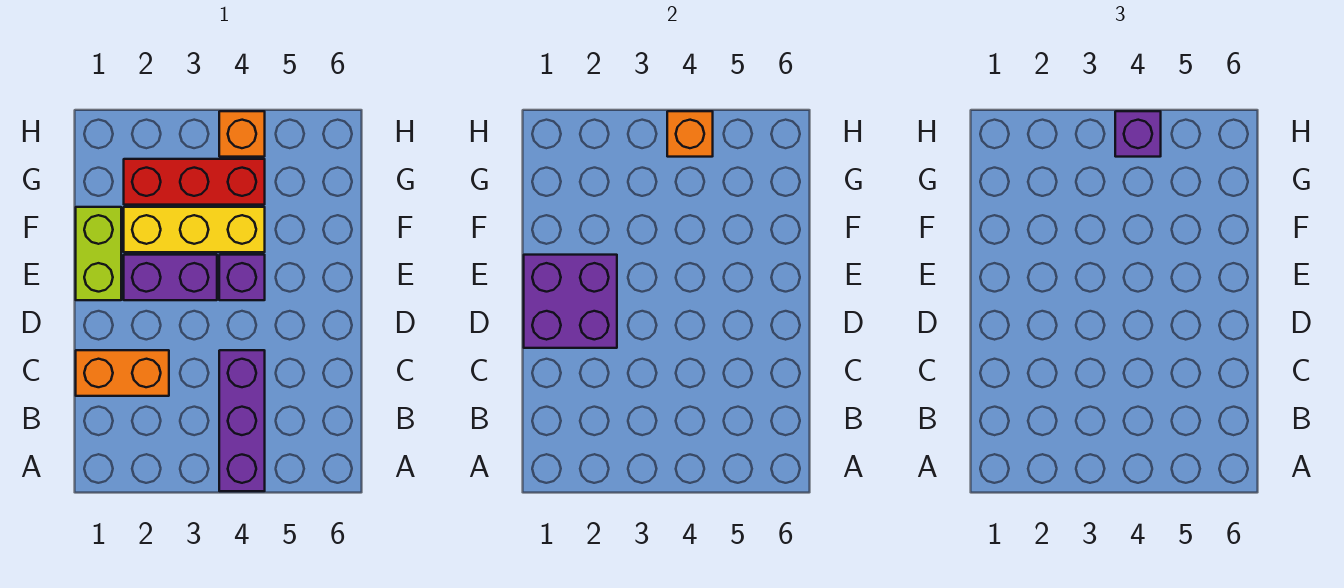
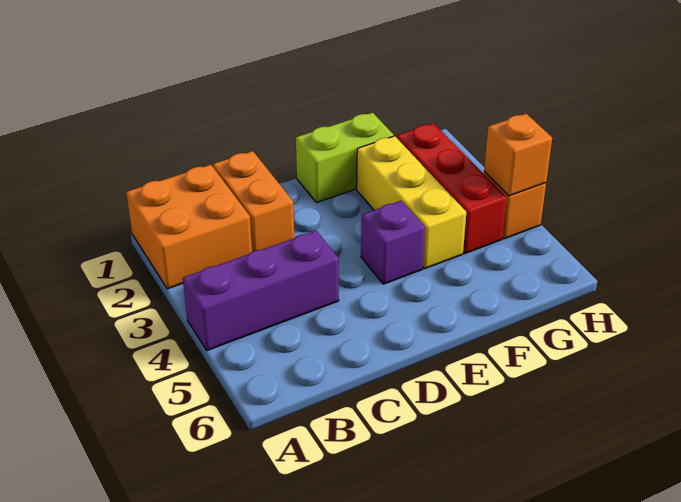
none -> orange 2x2 brick [126,165,252,289]
purple 2x2 brick [524,255,617,348] -> none
purple 1x2 brick [124,255,217,300] -> none
purple 1x1 brick [1115,111,1161,157] -> none

